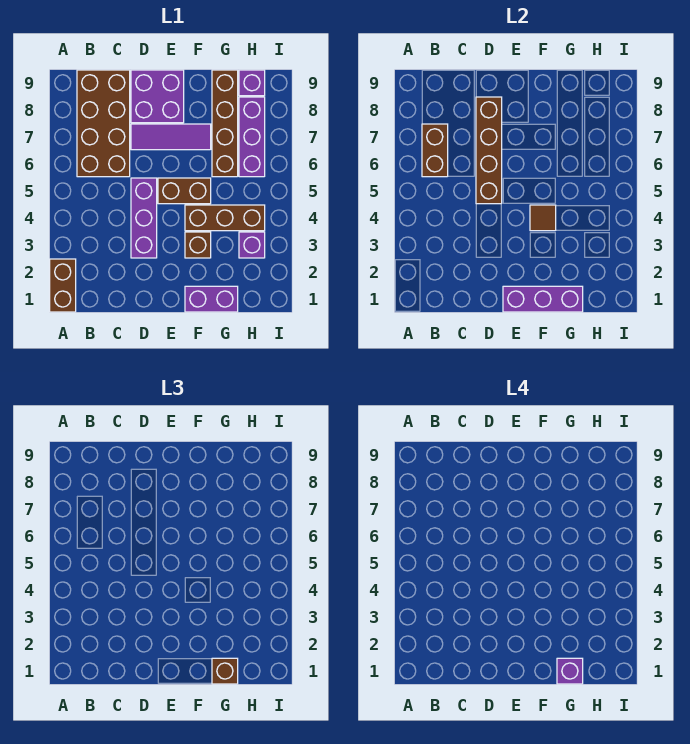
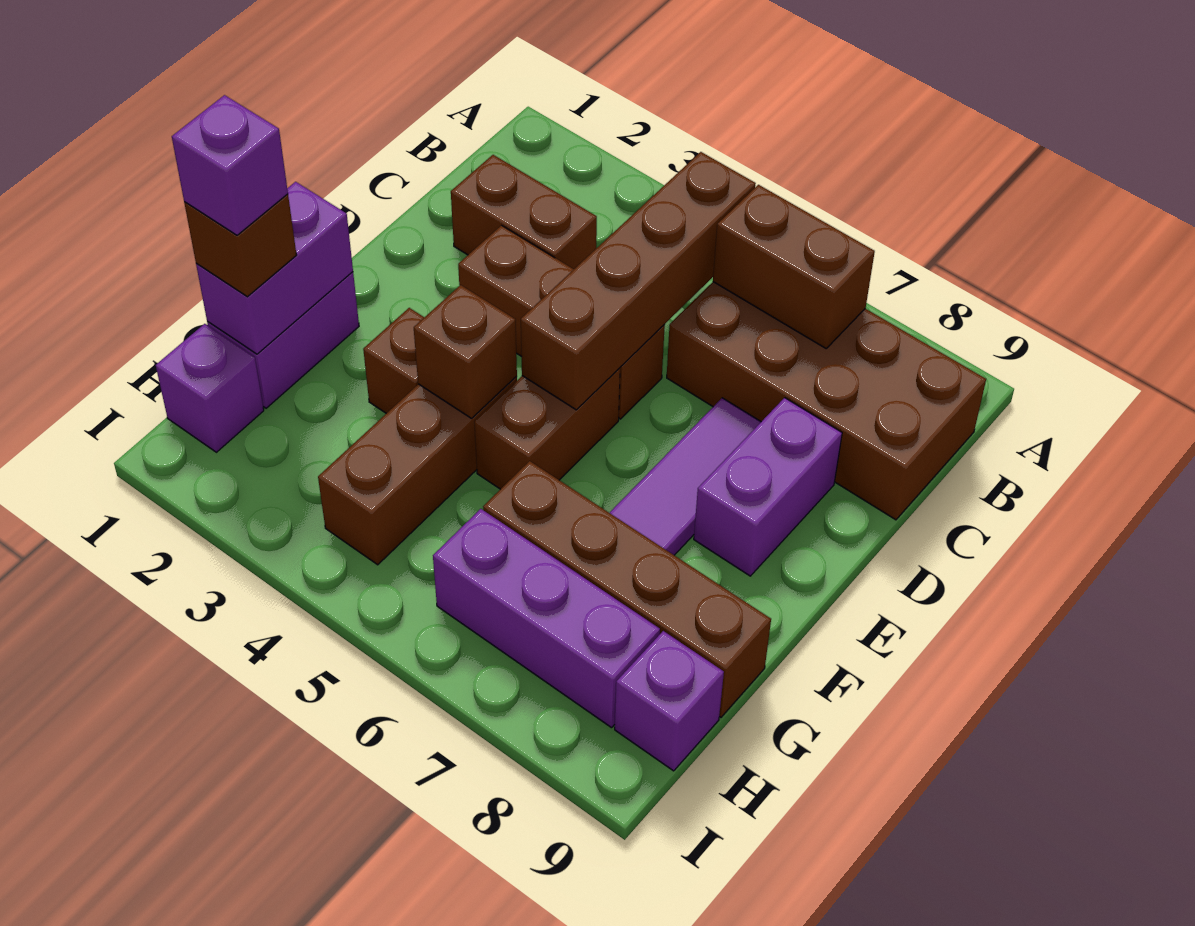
brown 1x2 brick [50,259,76,312] -> brown 1x2 brick moved to [451,155,597,269]
purple 1x3 brick [131,178,157,258] -> brown 1x3 brick [458,225,665,419]
brown 1x4 brick [476,97,502,204] -> brown 1x4 brick turned to [521,152,756,410]
purple 2x2 brick [131,70,184,123] -> purple 1x2 brick [694,398,842,576]
purple 1x3 brick [503,286,583,312] -> purple 1x2 brick [196,182,353,354]
brown 1x1 tile [530,205,556,231] -> brown 1x1 brick [414,285,517,418]
purple 1x1 brick [239,232,265,258] -> purple 1x1 brick moved to [156,324,264,452]

